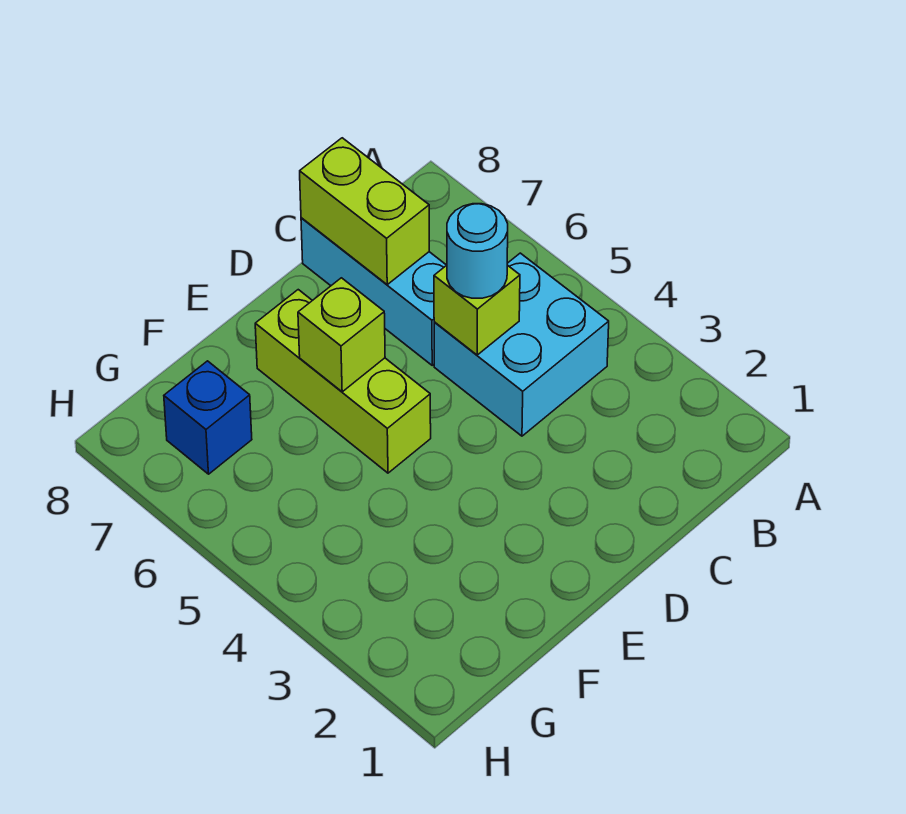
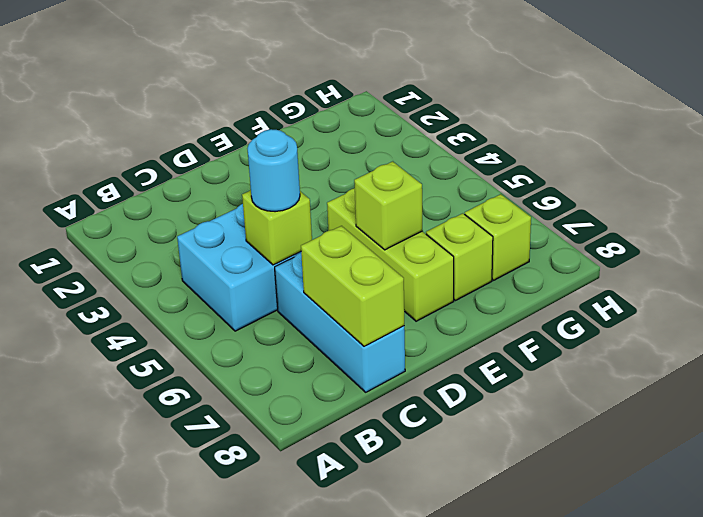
none -> lime 1x1 brick [426,213,493,301]
blue 1x1 brick [164,361,252,474] -> lime 1x1 brick [465,194,531,280]

